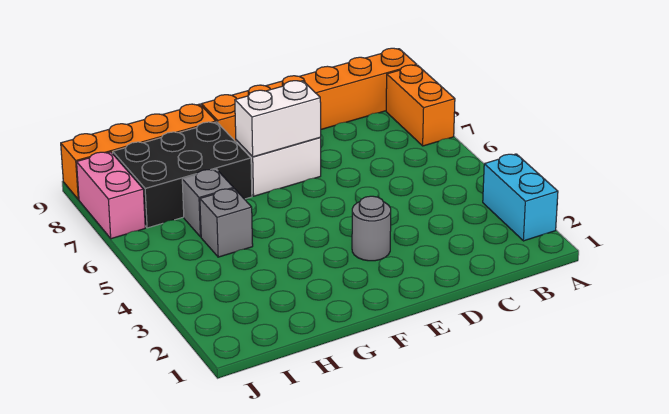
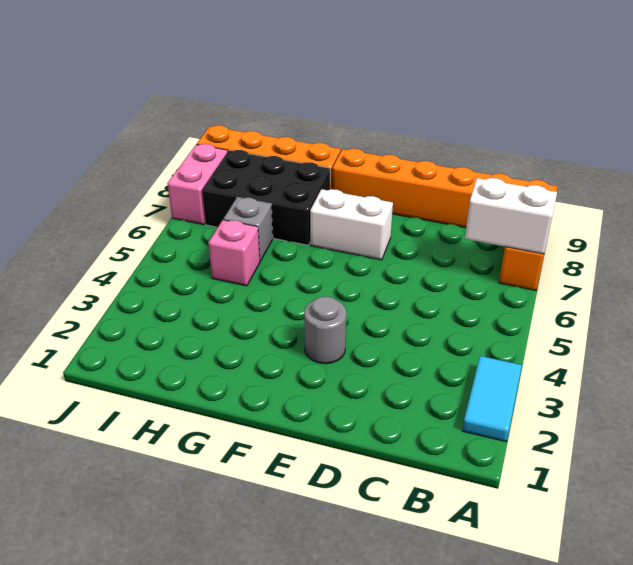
cyan 1x2 brick [483,154,558,241] -> cyan 1x2 tile [462,356,522,442]
white 1x2 brick [235,81,321,157] -> white 1x2 brick moved to [465,178,557,254]
grey 1x1 brick [200,188,253,257] -> pink 1x1 brick [208,220,260,286]

